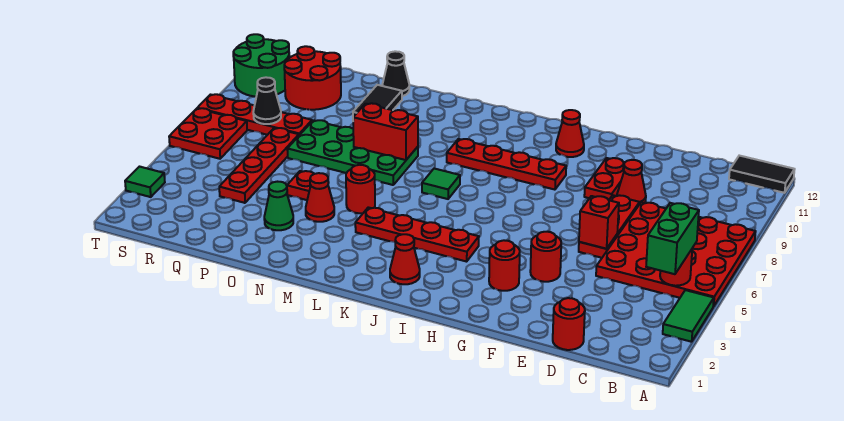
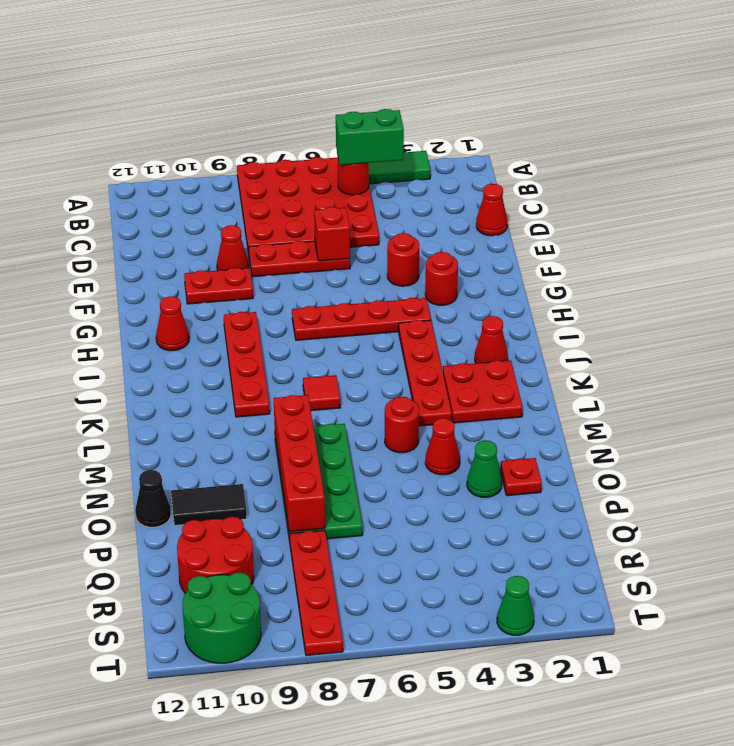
black 1x2 tile [729,156,795,193] -> none
red 1x1 round brick [553,298,585,350] -> red 1x1 cone [476,184,507,236]
green 1x1 tile [422,169,460,199] -> red 1x1 tile [303,375,340,411]
red 1x2 brick [353,103,418,160] -> red 1x4 brick [274,395,325,532]
red 1x1 plate [287,171,314,200] -> red 1x1 plate moved to [501,458,542,496]
red 1x4 plate [219,128,299,203] -> red 1x4 plate moved to [292,298,431,340]
black 1x1 cone [253,77,281,124] -> none
red 2x2 plate [169,108,247,159] -> red 2x2 plate moved to [443,360,523,423]
green 1x1 tile [125,167,165,197] -> green 1x1 cone [497,576,534,635]

